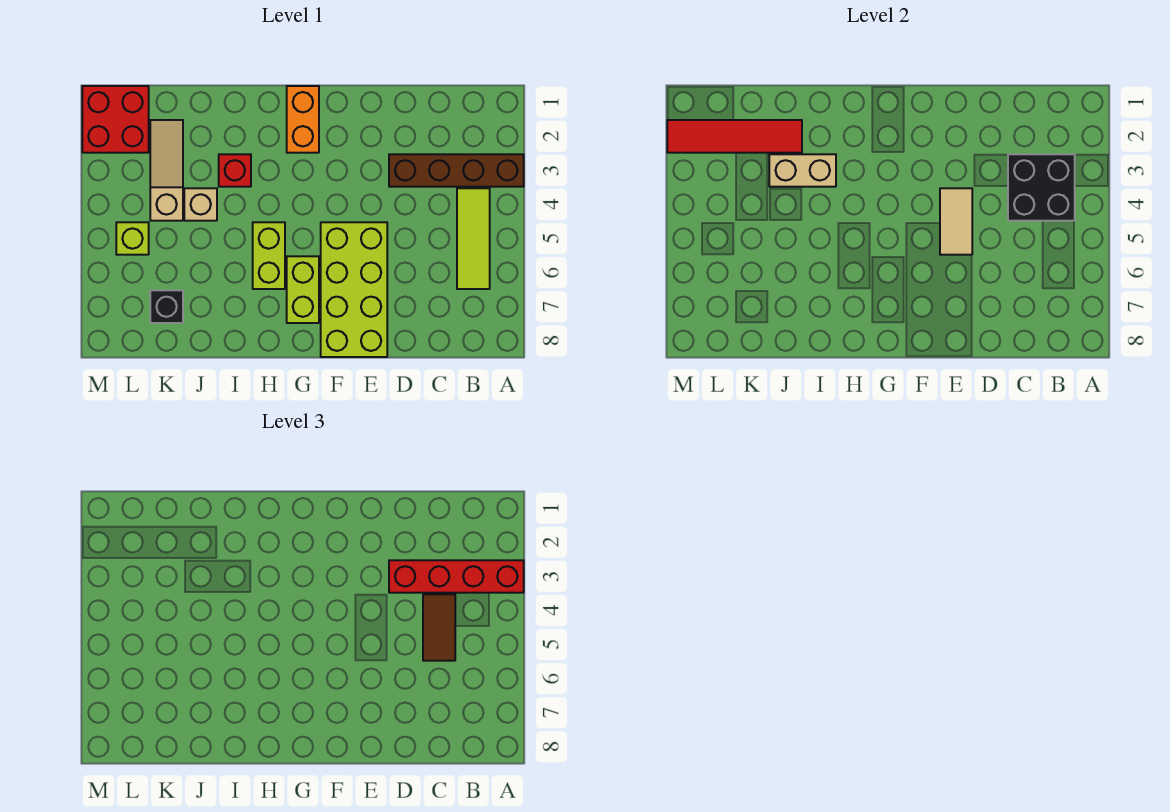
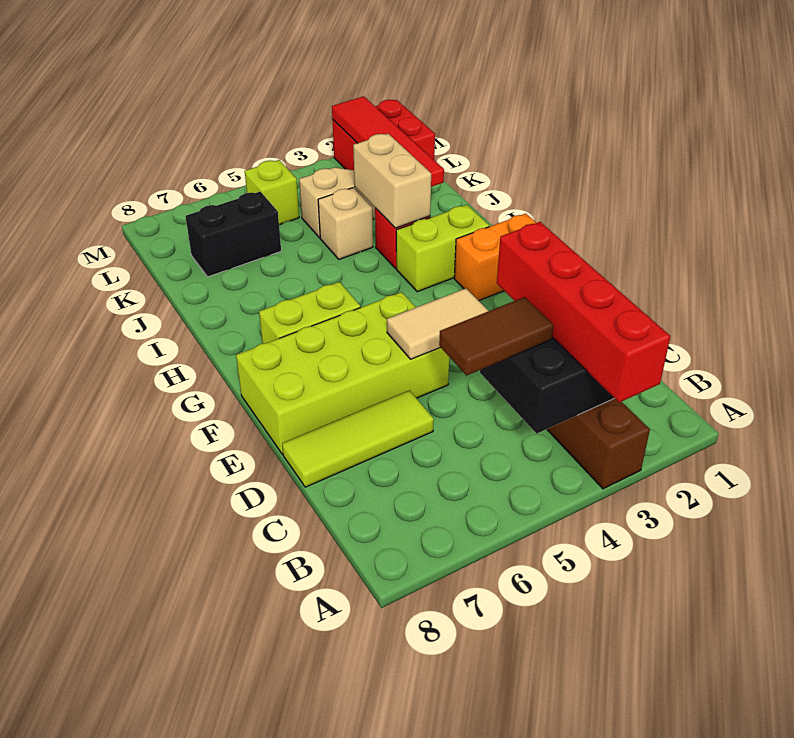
lime 1x3 tile [457,188,490,289] -> lime 1x3 tile moved to [282,390,434,487]
lime 1x2 brick [253,222,285,289] -> lime 1x2 brick moved to [396,205,489,292]
black 1x1 brick [150,290,183,323] -> black 1x2 brick [185,192,281,277]

